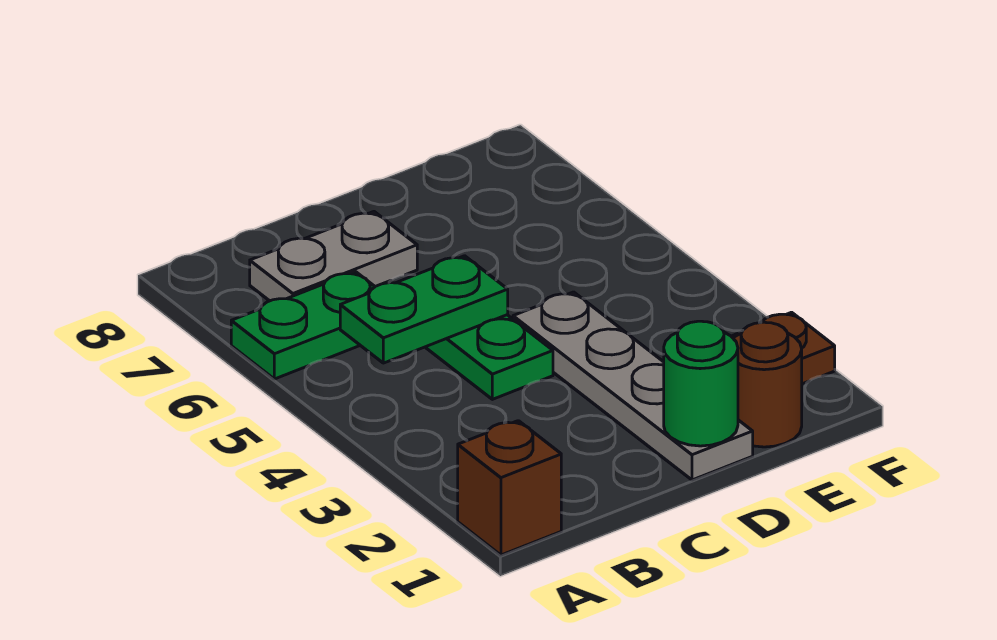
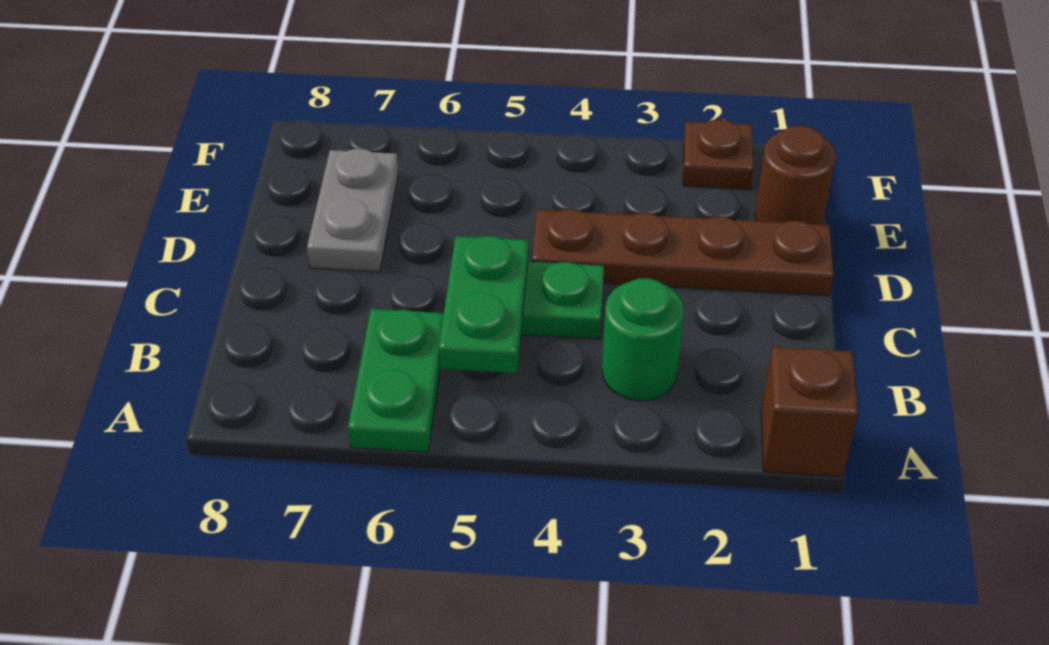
grey 1x2 plate [250,212,417,301] -> grey 1x2 plate moved to [307,149,398,272]
grey 1x4 plate [513,292,753,480] -> brown 1x4 plate [532,209,834,296]
green 1x1 round brick [664,321,738,446] -> green 1x1 round brick moved to [602,278,684,401]

